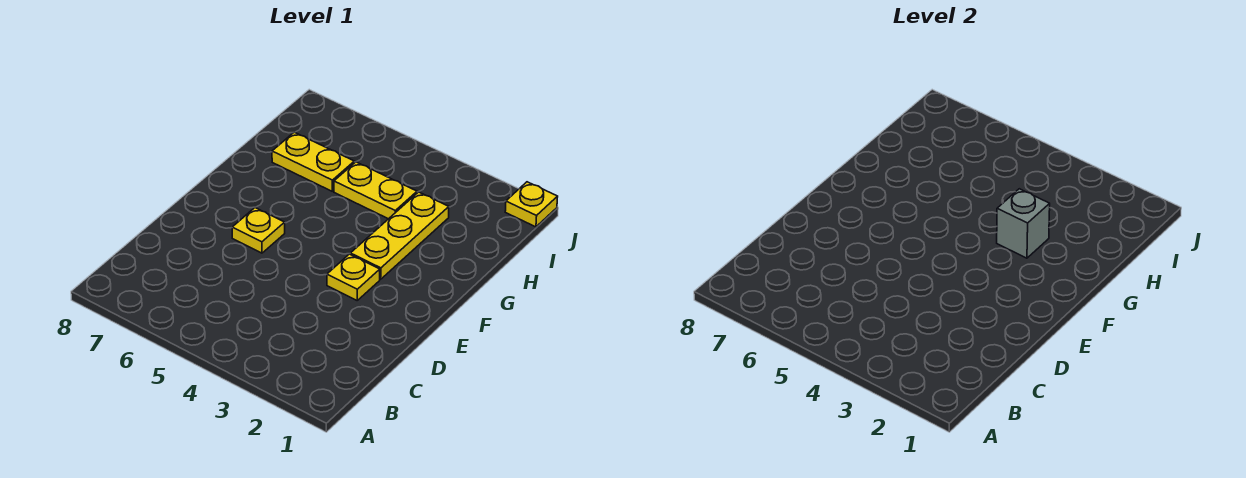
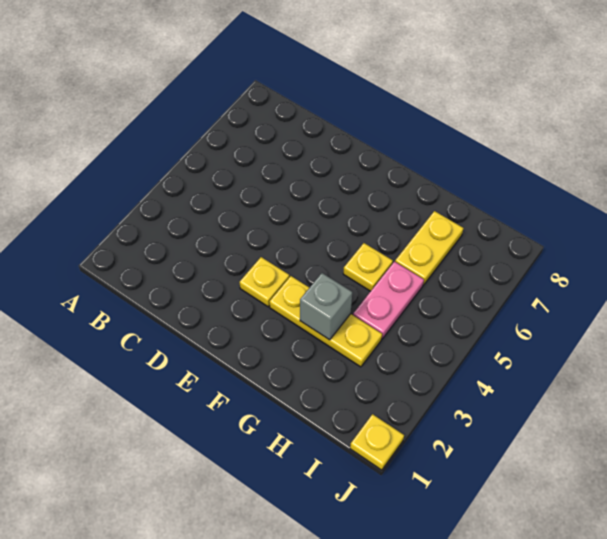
yellow 1x1 plate [232,208,285,253] -> yellow 1x1 plate moved to [343,243,393,291]
yellow 1x2 plate [334,162,417,219] -> pink 1x2 plate [353,262,424,339]

